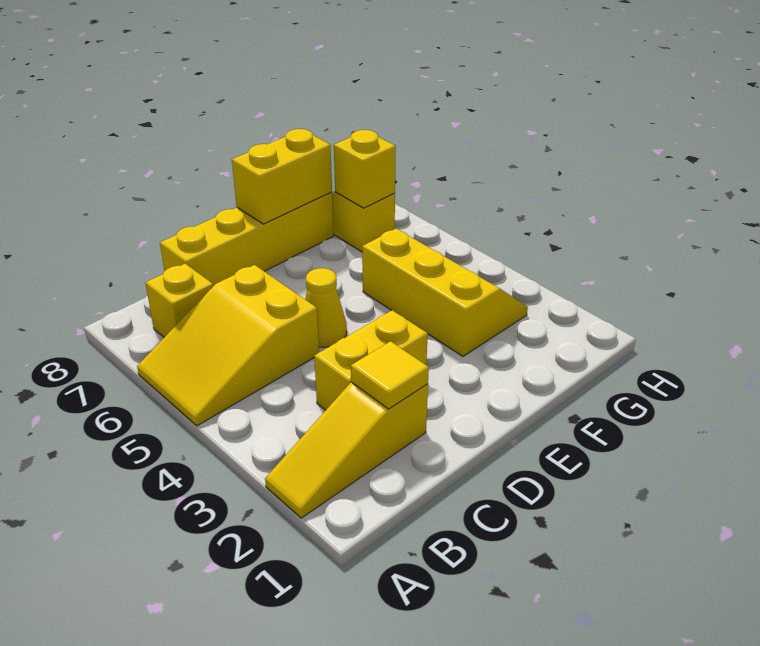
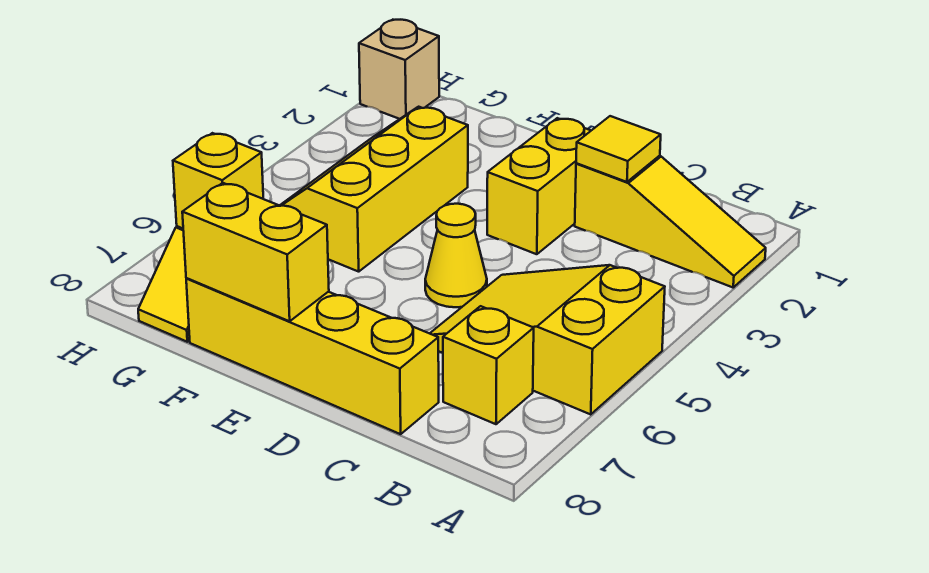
yellow 2x3 slope [137,265,319,426] -> yellow 2x3 slope turned to [430,265,665,414]
yellow 1x2 brick [314,310,428,410] -> yellow 1x2 brick turned to [487,118,591,254]
none -> tan 1x1 brick [359,20,439,119]

